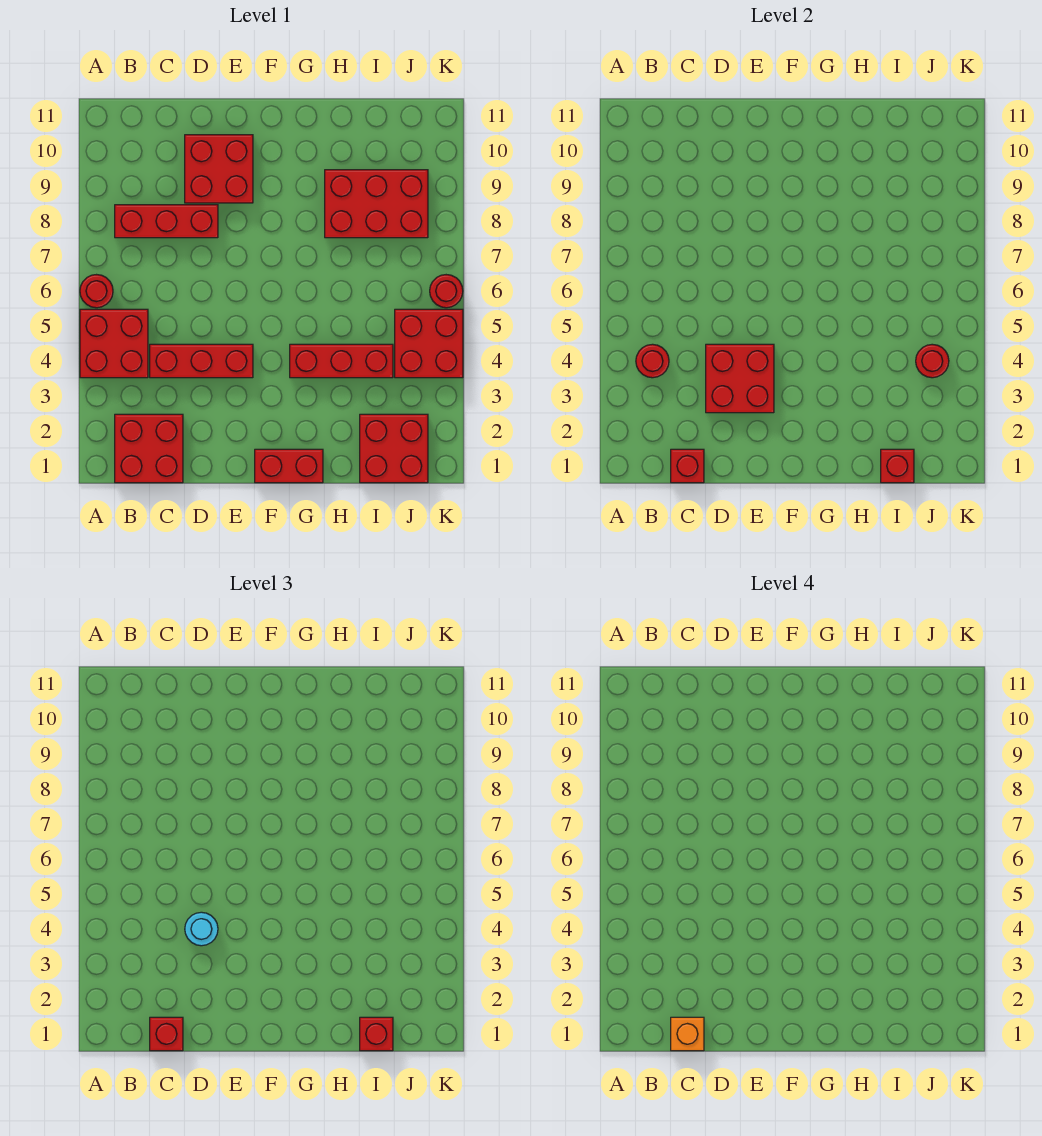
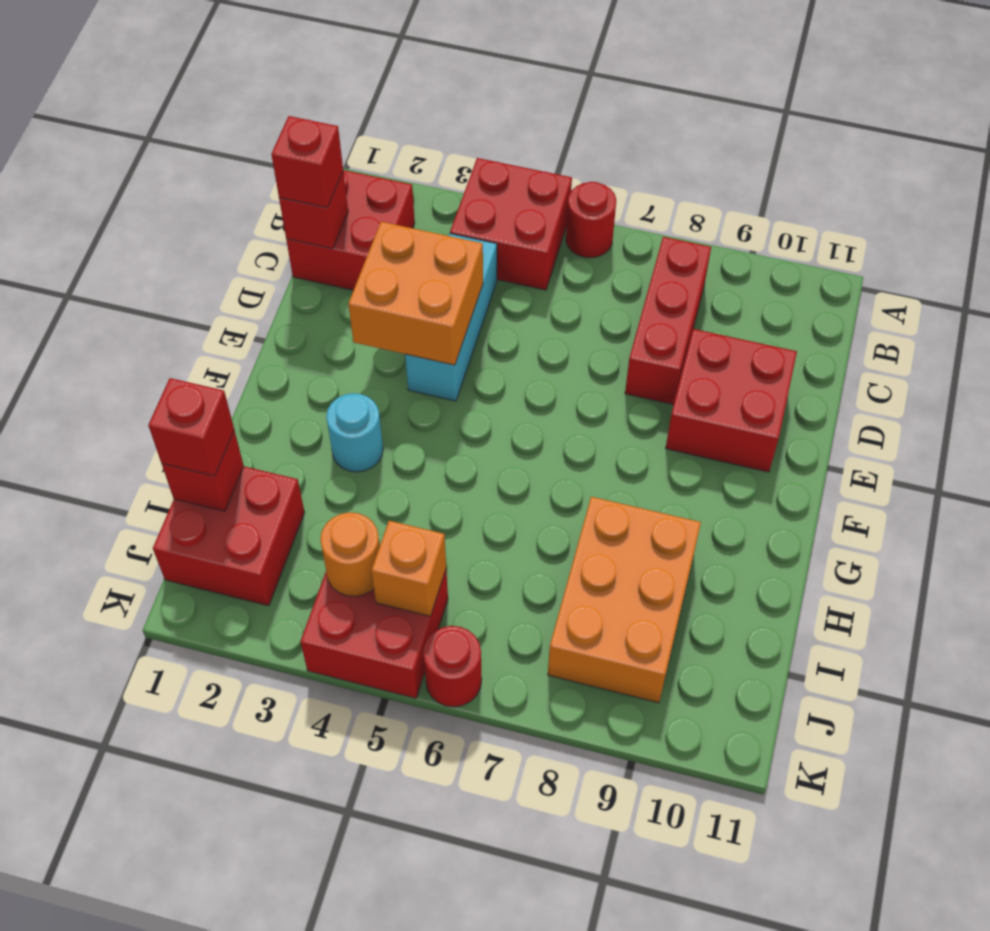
red 1x1 round brick [636,344,669,378] -> none
orange 1x1 brick [671,1017,704,1051] -> orange 1x1 brick moved to [371,521,446,616]
red 1x3 brick [150,344,253,378] -> cyan 1x3 brick [405,234,497,401]
red 2x2 brick [706,344,774,413] -> orange 2x2 brick [348,222,483,365]
cyan 1x1 round brick [185,912,218,946] -> cyan 1x1 round brick moved to [326,393,383,472]
red 1x2 brick [255,449,323,483] -> none
red 1x3 brick [290,344,393,378] -> none
red 2x3 brick [325,170,428,238] -> orange 2x3 brick [548,497,701,703]
red 1x1 round brick [916,344,949,378] -> orange 1x1 round brick [320,512,380,596]

